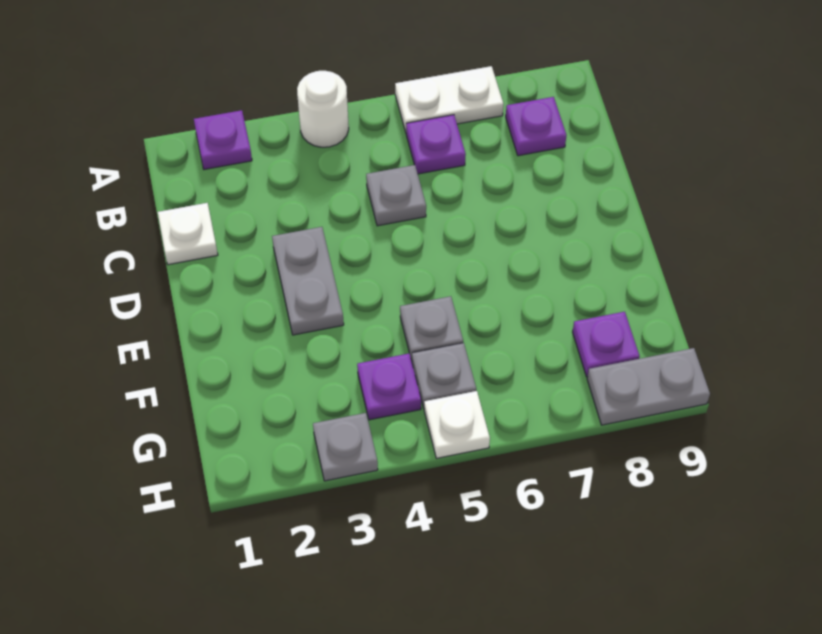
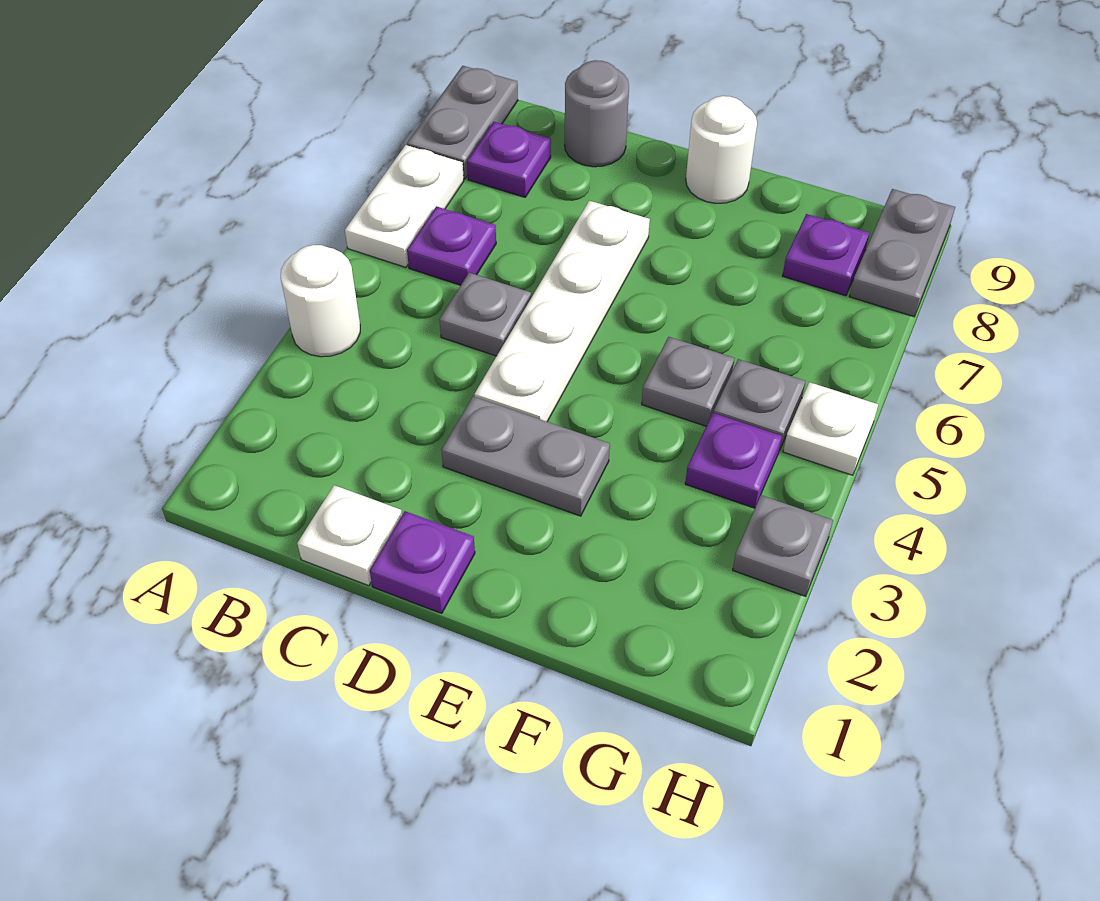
purple 1x1 plate [194,110,252,169] -> purple 1x1 plate moved to [370,511,475,614]
none -> grey 1x2 plate [407,66,518,179]
none -> grey 1x1 round brick [565,60,629,167]
none -> white 1x4 plate [474,201,650,422]
none -> white 1x1 round brick [686,96,757,203]

